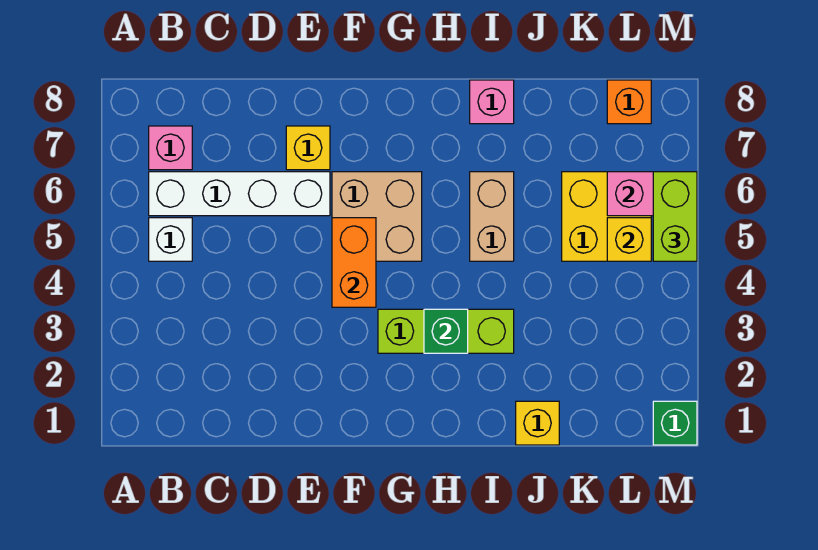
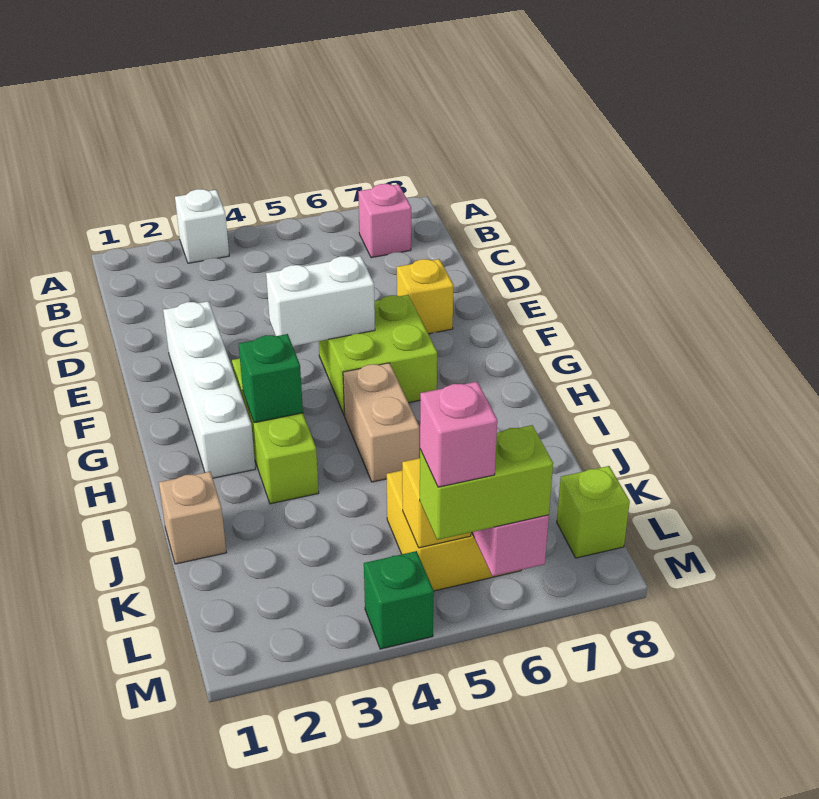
white 1x1 brick [149,218,192,261] -> white 1x1 brick moved to [175,189,229,263]
white 1x4 brick [149,172,330,216] -> white 1x4 brick moved to [163,301,255,478]
orange 1x2 brick [332,218,376,307] -> white 1x2 brick [266,256,375,346]
tan 2x2 brick [332,172,422,261] -> lime 2x2 brick [319,295,437,416]
tan 1x2 brick [470,172,514,261] -> tan 1x2 brick turned to [343,363,419,482]
pink 1x1 brick [470,80,514,124] -> pink 1x1 brick moved to [420,382,497,487]
yellow 1x1 brick [516,401,559,445] -> tan 1x1 brick [159,472,226,564]
orange 1x1 brick [607,80,651,124] -> lime 1x1 brick [557,466,630,558]
green 1x1 brick [653,401,697,445] -> green 1x1 brick moved to [364,551,434,649]

